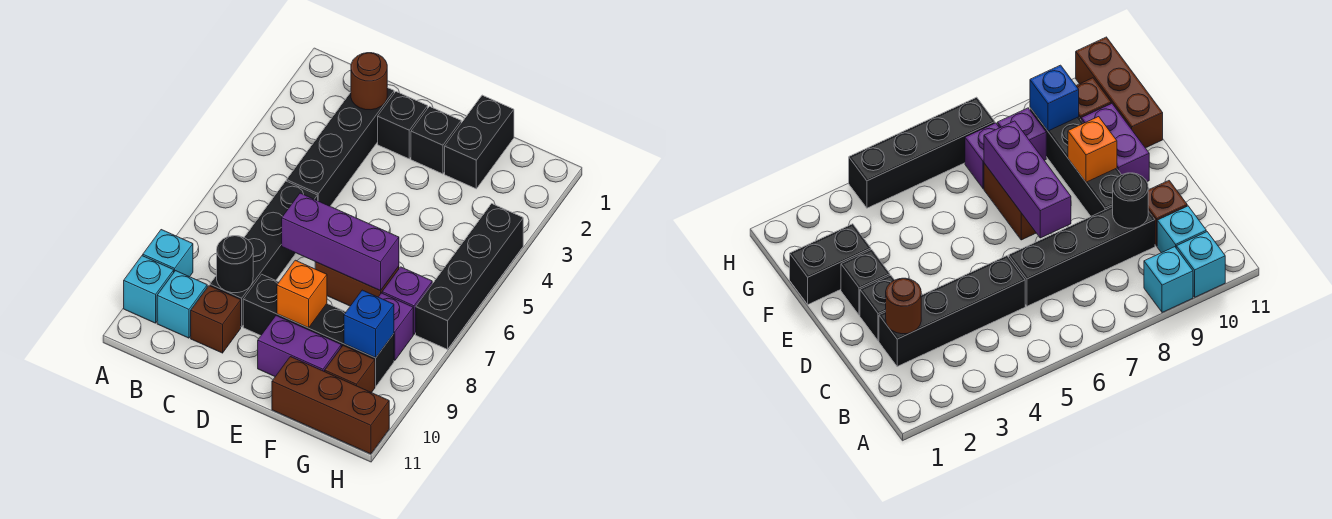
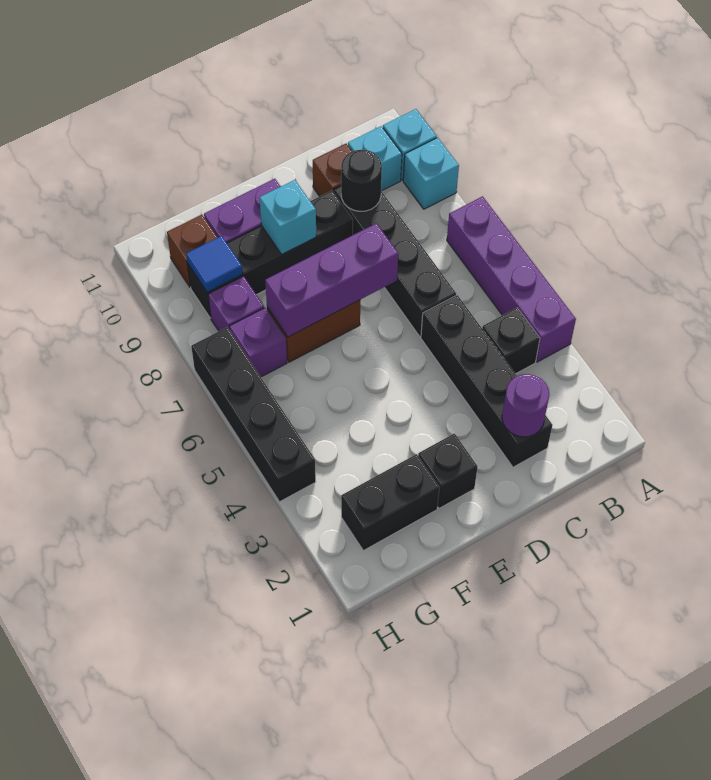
none -> purple 1x4 brick [447,196,576,362]
brown 1x1 round brick [351,53,387,110] -> purple 1x1 round brick [502,374,549,437]
black 1x1 brick [378,92,428,159] -> black 1x1 brick moved to [482,308,540,374]
orange 1x1 brick [277,260,327,328] -> cyan 1x1 brick [260,180,316,254]
black 1x2 brick [445,95,514,189] -> black 1x2 brick turned to [341,454,440,551]
brown 1x3 brick [272,357,389,454] -> none
blue 1x1 brick [344,290,394,358] -> blue 1x1 tile [186,236,243,292]

